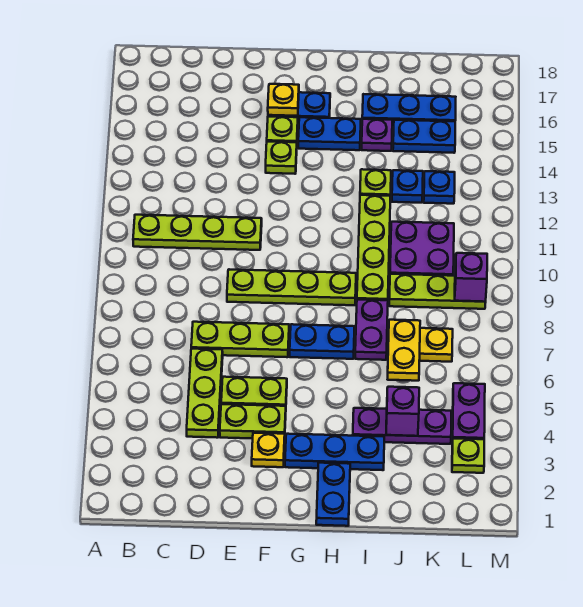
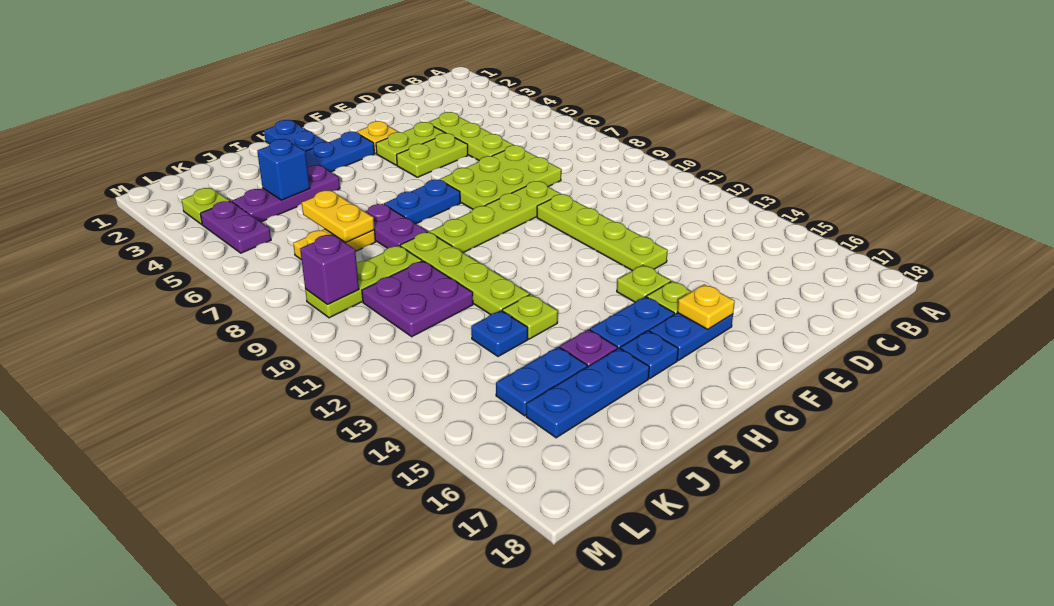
lime 1x4 plate [133,215,262,250] -> lime 1x4 plate turned to [537,194,668,271]
lime 1x3 plate [191,322,289,357] -> lime 2x3 plate [440,145,561,209]
purple 1x1 brick [386,387,419,436] -> blue 1x1 brick [257,139,310,200]
blue 1x1 plate [424,171,455,204] -> blue 1x1 plate moved to [620,331,678,378]

